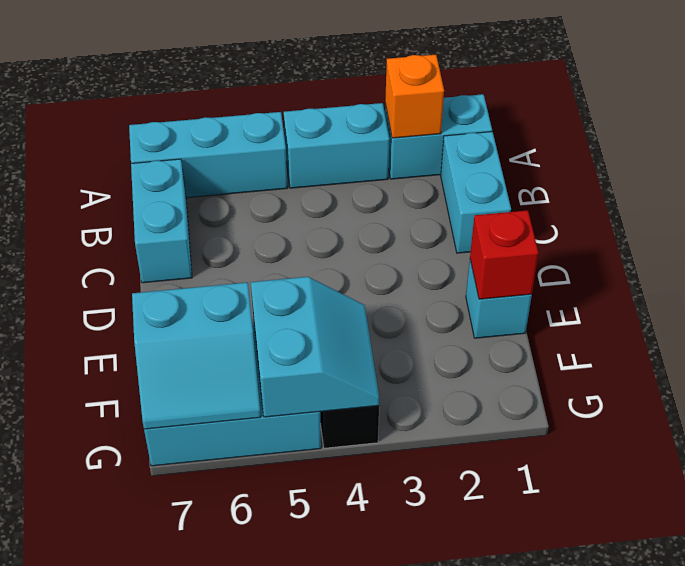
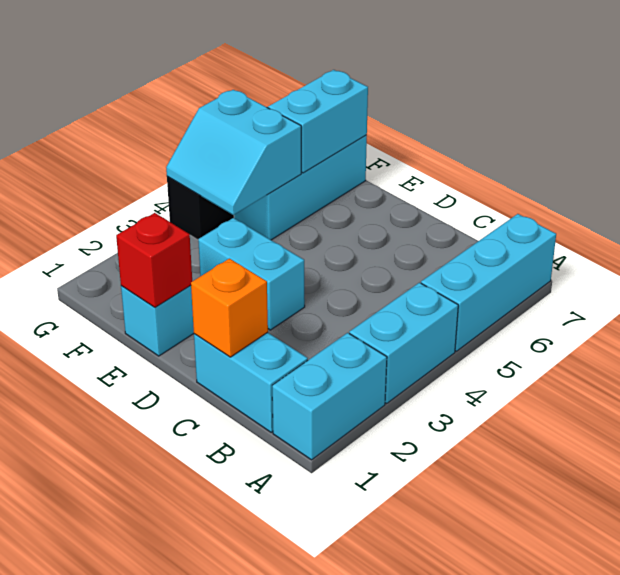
orange 1x1 brick [385,55,444,138] -> orange 1x1 brick moved to [191,258,268,357]
cyan 1x2 brick [131,159,192,283] -> cyan 1x2 brick moved to [198,218,305,330]

